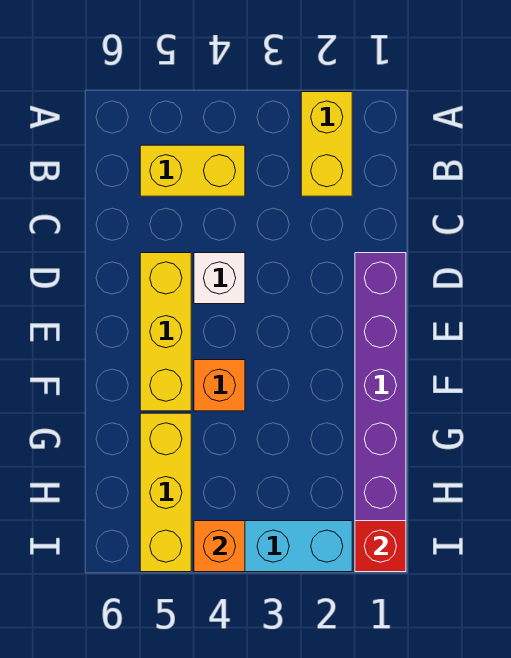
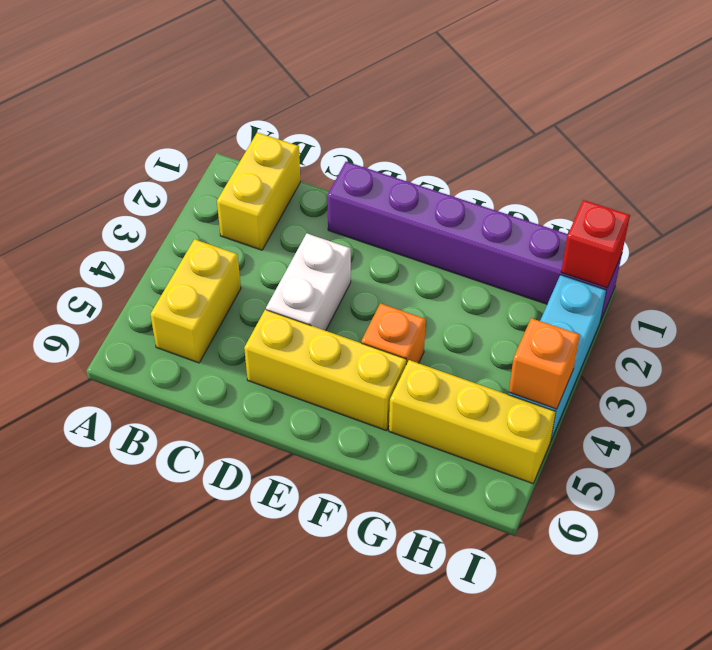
yellow 1x2 brick [301,92,352,196] -> yellow 1x2 brick turned to [217,132,300,250]
white 1x1 brick [194,253,245,304] -> white 1x2 brick [266,234,351,331]

